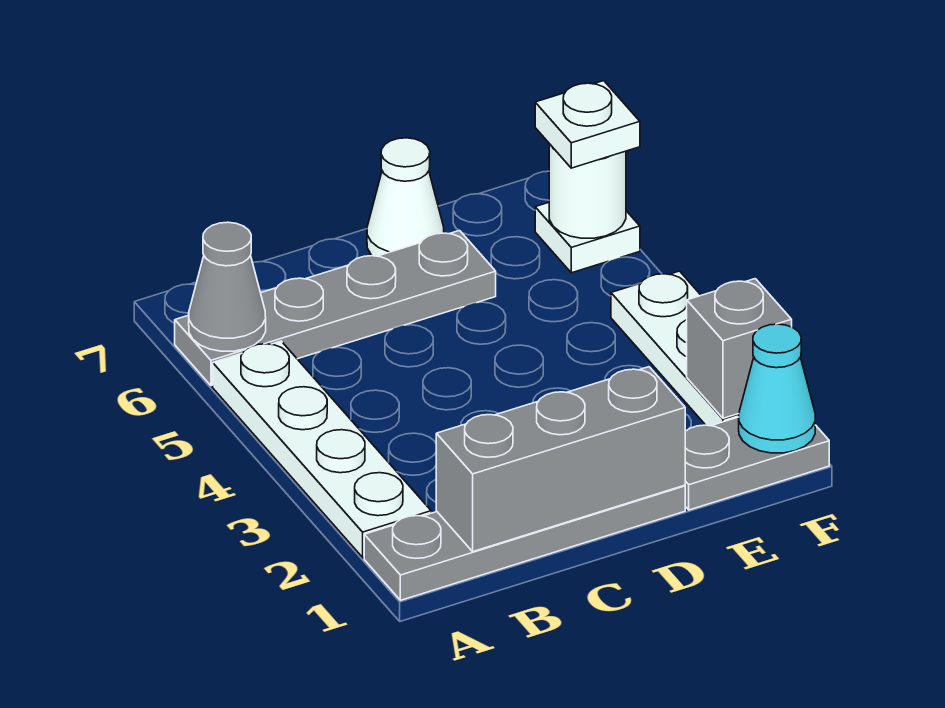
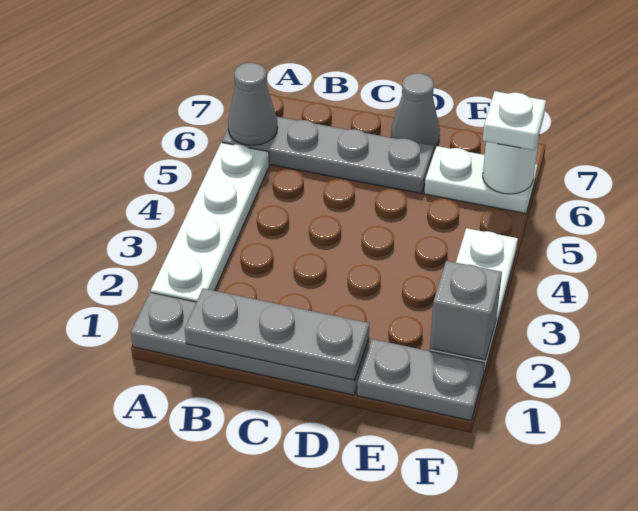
grey 1x3 brick [436,367,685,552] -> grey 1x3 plate [185,288,369,380]
white 1x1 cone [367,138,444,256] -> grey 1x1 cone [391,73,440,149]
cyan 1x1 cone [739,324,815,453] -> none
white 1x1 plate [535,203,640,273] -> white 1x2 plate [424,146,537,213]

